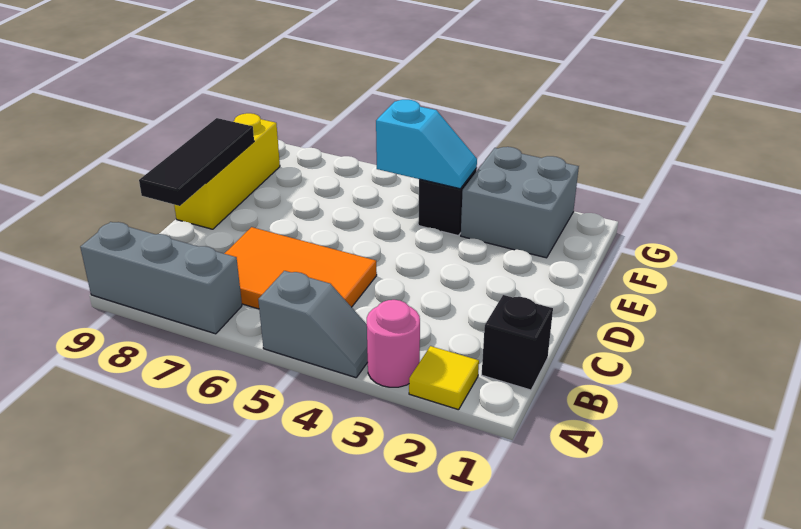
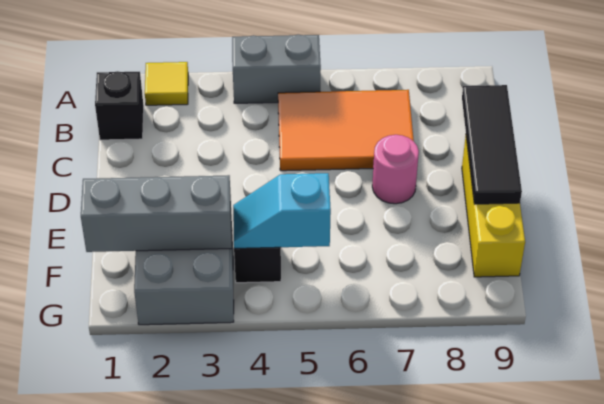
pink 1x1 round brick [367,300,420,387] -> pink 1x1 round brick moved to [372,135,419,204]
grey 1x2 slope [258,271,368,378] -> grey 1x2 brick [232,35,321,103]
grey 1x3 brick [80,222,242,334] -> grey 1x3 brick moved to [81,175,232,252]

